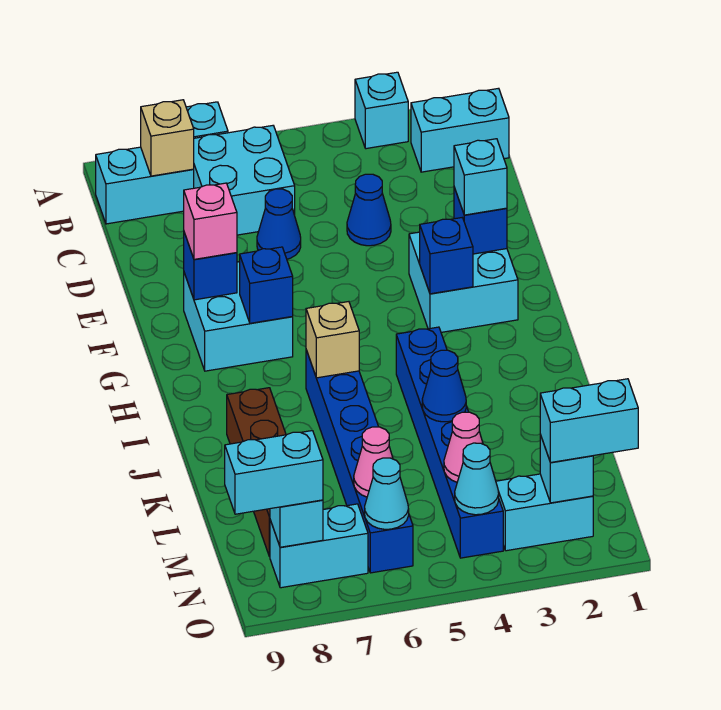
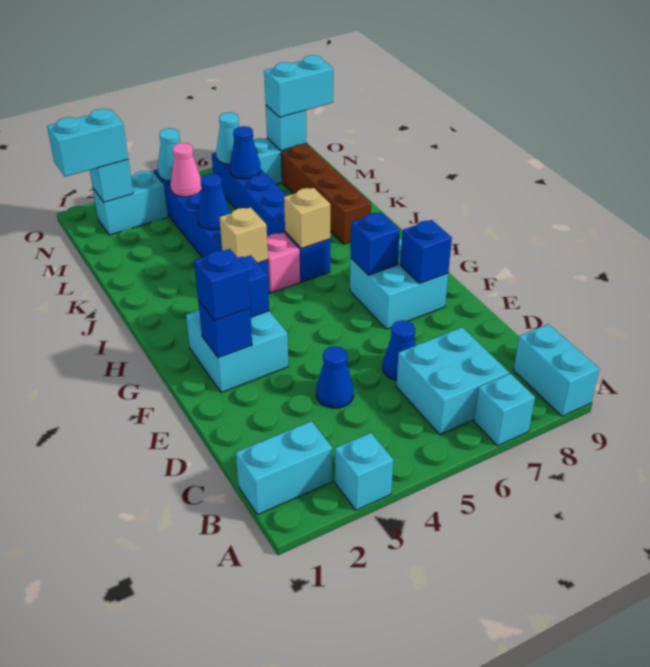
cyan 1x2 brick [96,147,194,224] -> cyan 1x2 brick turned to [514,324,599,416]
tan 1x1 brick [141,100,194,176] -> tan 1x1 brick moved to [220,207,268,263]
cyan 1x1 brick [454,139,507,215] -> blue 1x1 brick [194,249,250,321]
pink 1x1 brick [184,183,237,259] -> pink 1x1 brick moved to [267,233,300,293]
pink 1x1 cone [354,427,393,497] -> blue 1x1 cone [230,126,260,179]

